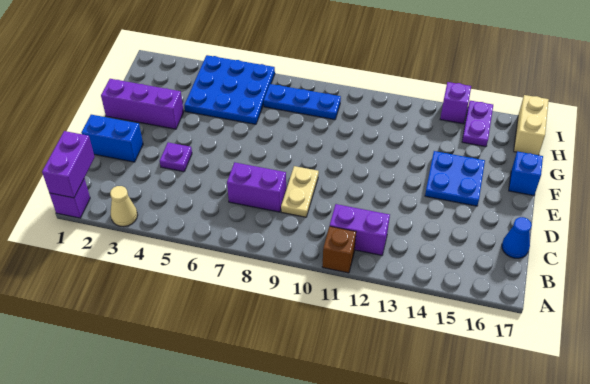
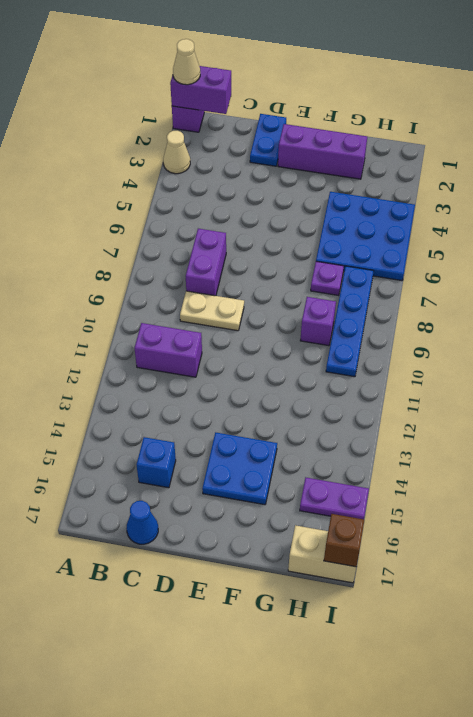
none -> tan 1x1 cone [173,39,200,85]
brown 1x1 brick [322,226,356,273] -> brown 1x1 brick moved to [324,514,364,567]
purple 1x2 brick [330,204,390,255] -> purple 1x2 brick turned to [134,323,202,377]
blue 1x2 brick [81,115,143,162] -> blue 1x2 plate [250,114,286,166]
purple 1x1 plate [160,142,192,172] -> purple 1x1 plate moved to [311,261,344,296]
purple 1x3 brick [101,79,184,129] -> purple 1x3 brick turned to [278,124,367,179]
blue 1x1 brick [509,151,543,196] -> blue 1x1 brick moved to [137,437,176,488]
blue 1x3 plate [264,84,341,120] -> blue 1x4 plate [326,266,374,377]
purple 1x1 brick [440,82,471,124] -> purple 1x1 brick moved to [300,297,336,346]

